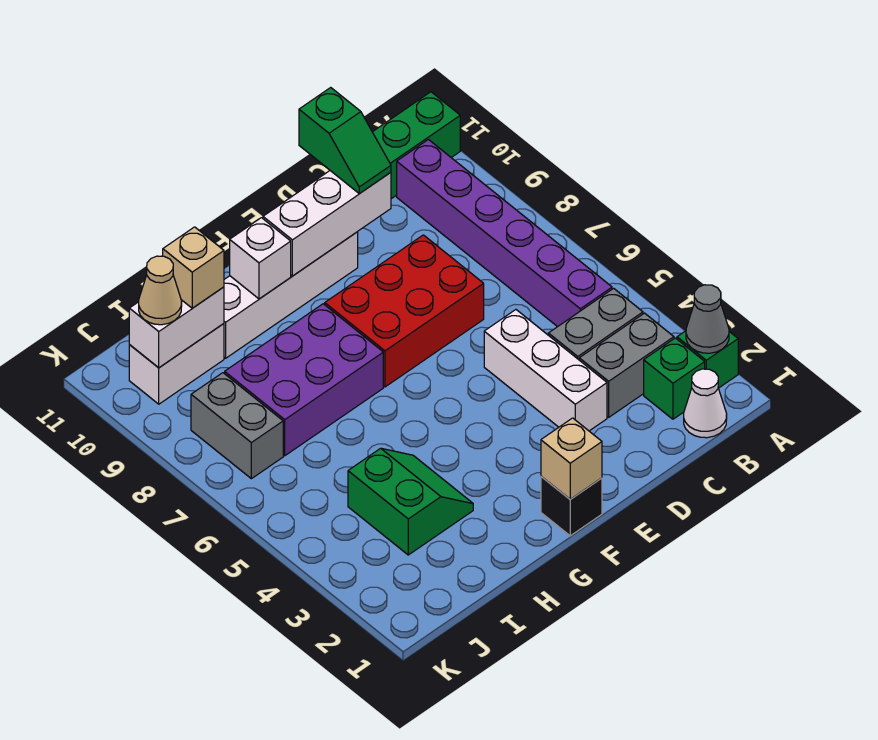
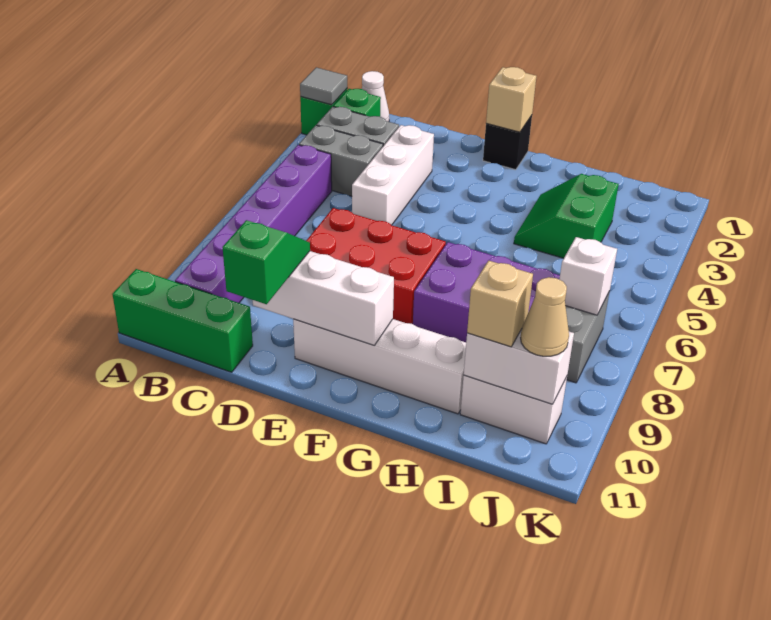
grey 1x1 cone [686,285,729,353] -> grey 1x1 tile [300,67,347,105]
white 1x1 brick [230,218,291,299] -> white 1x1 brick moved to [559,237,617,315]

